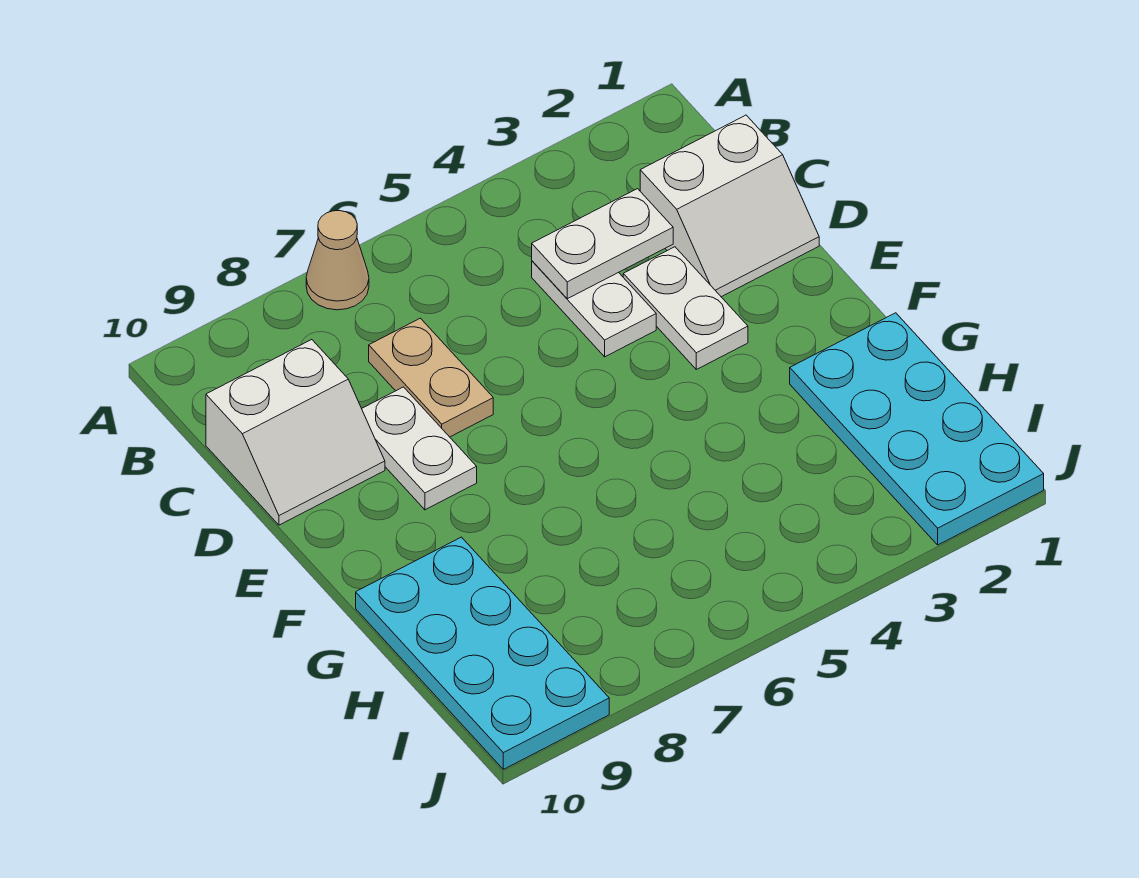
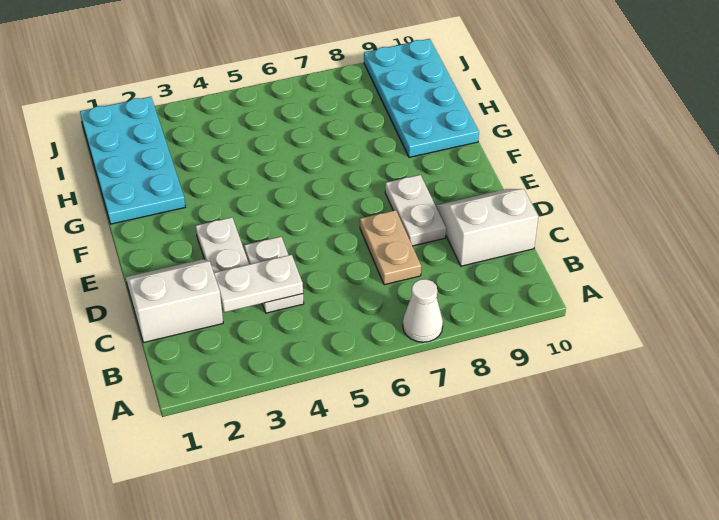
tan 1x1 cone [306,211,369,310] -> white 1x1 cone [403,279,443,342]

